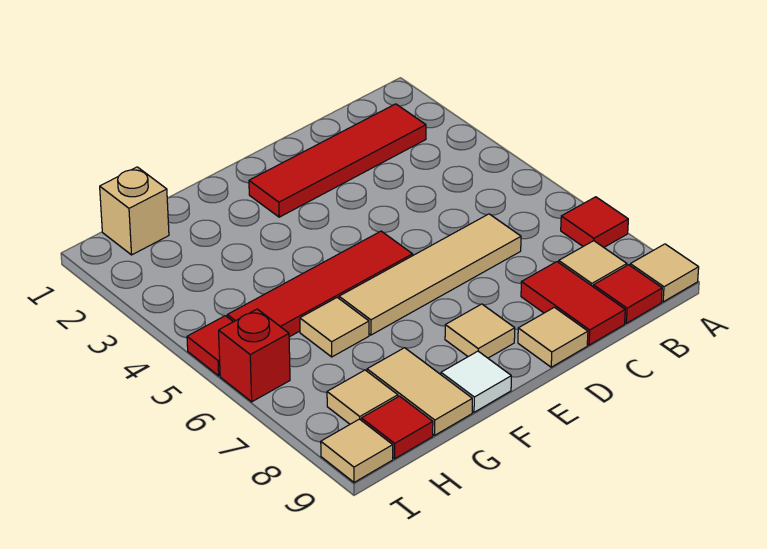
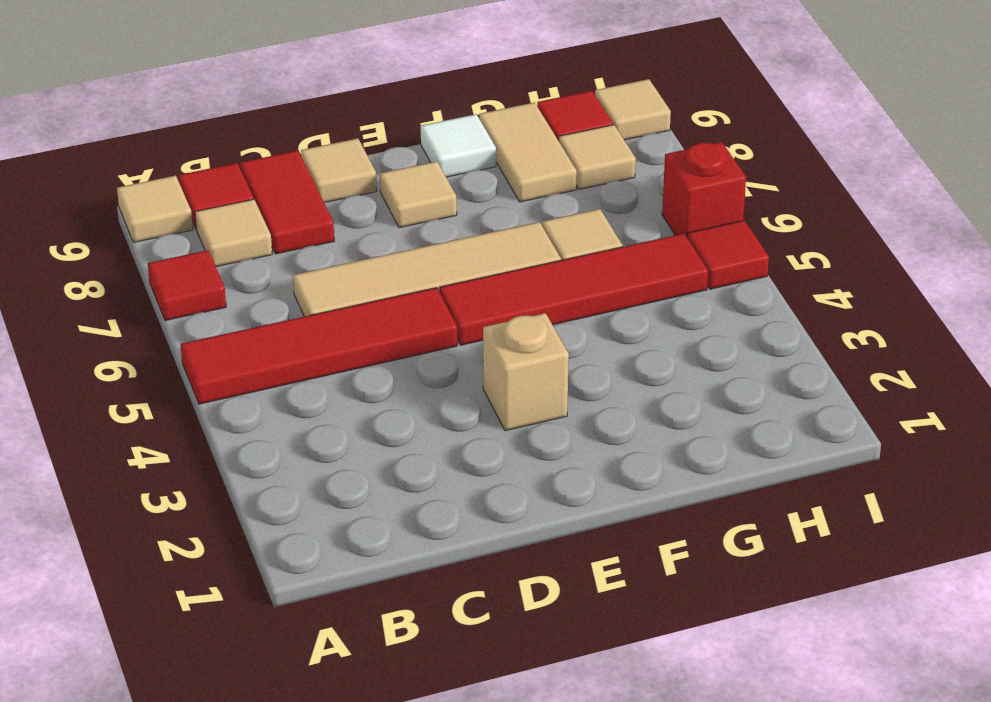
red 1x4 tile [249,104,426,217] -> red 1x4 tile moved to [181,288,457,404]
tan 1x1 brick [100,167,169,255] -> tan 1x1 brick moved to [483,313,569,431]

